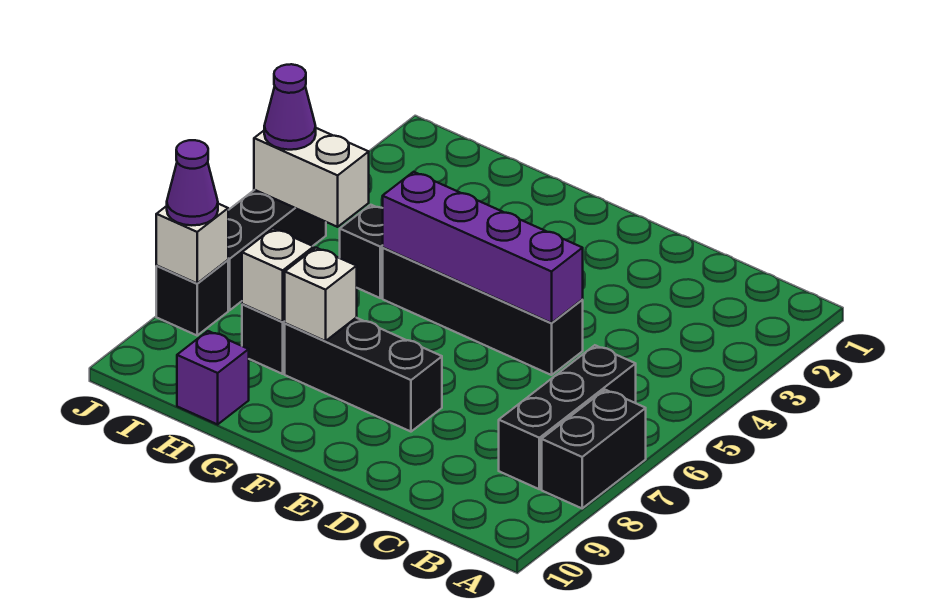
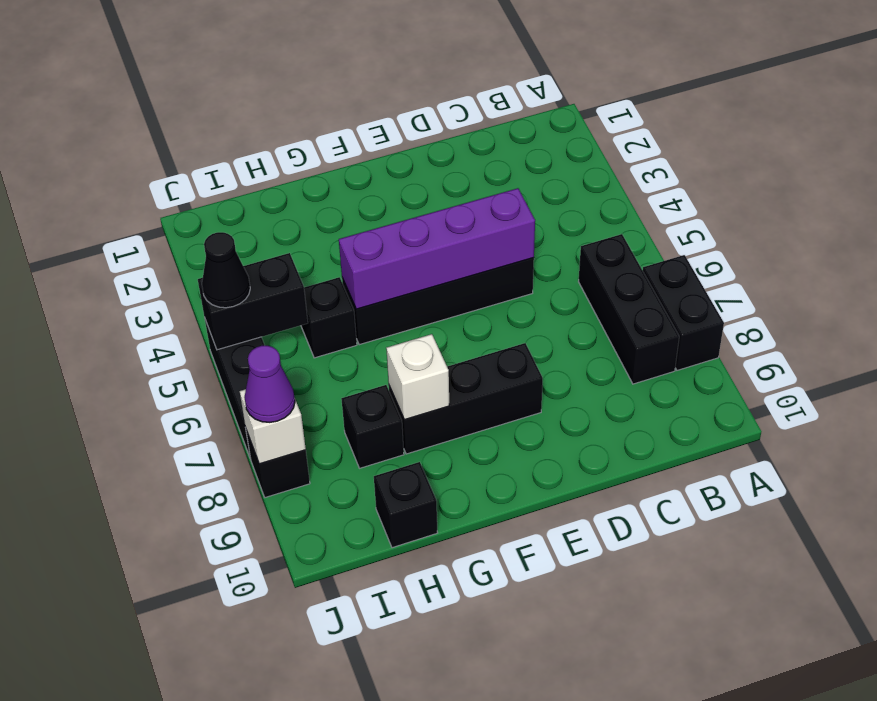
white 1x1 brick [242,228,314,322] -> none
purple 1x1 brick [177,331,249,424] -> black 1x1 brick [374,462,438,548]
white 1x2 brick [254,128,369,227] -> black 1x2 brick [198,253,308,350]
purple 1x1 cone [264,64,316,150] -> black 1x1 cone [202,232,250,308]

